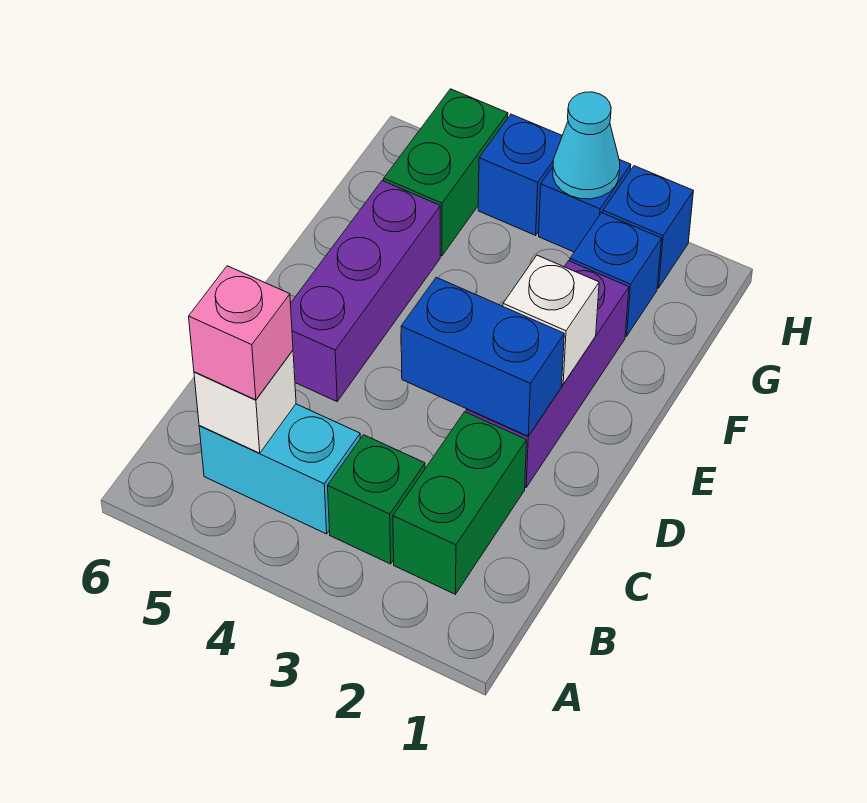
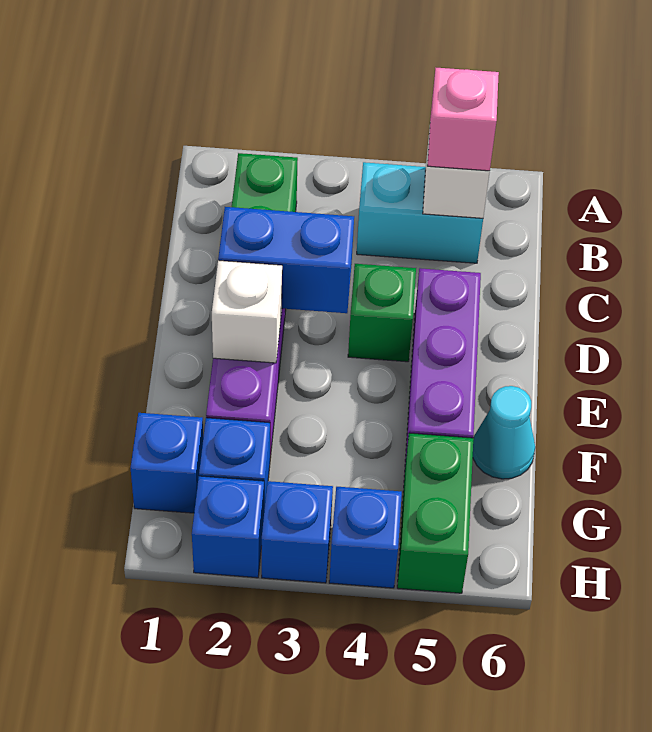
green 1x1 brick [328,435,425,564] -> green 1x1 brick moved to [348,264,416,362]
none -> blue 1x1 brick [131,413,203,513]
cyan 1x1 cone [553,92,620,199] -> cyan 1x1 cone moved to [473,386,535,479]

